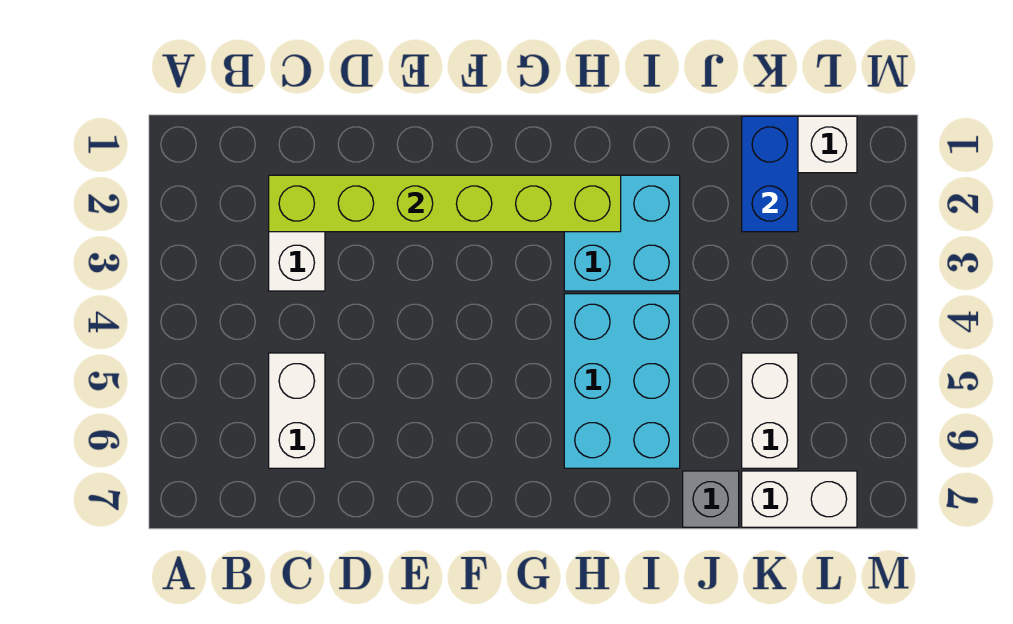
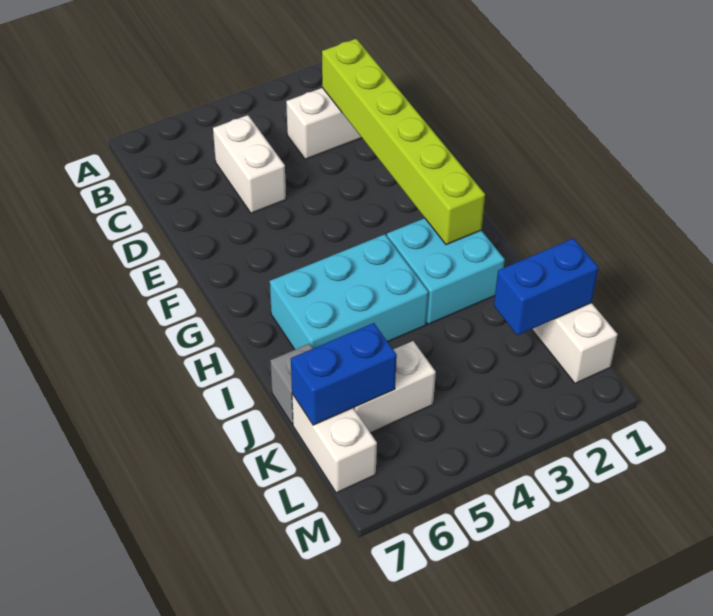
white 1x2 brick [269,353,325,468] -> white 1x2 brick turned to [213,115,286,213]
none -> blue 1x2 brick [291,323,397,425]

